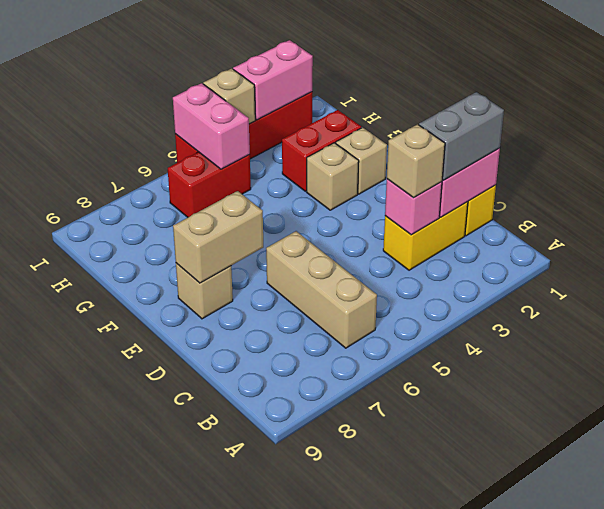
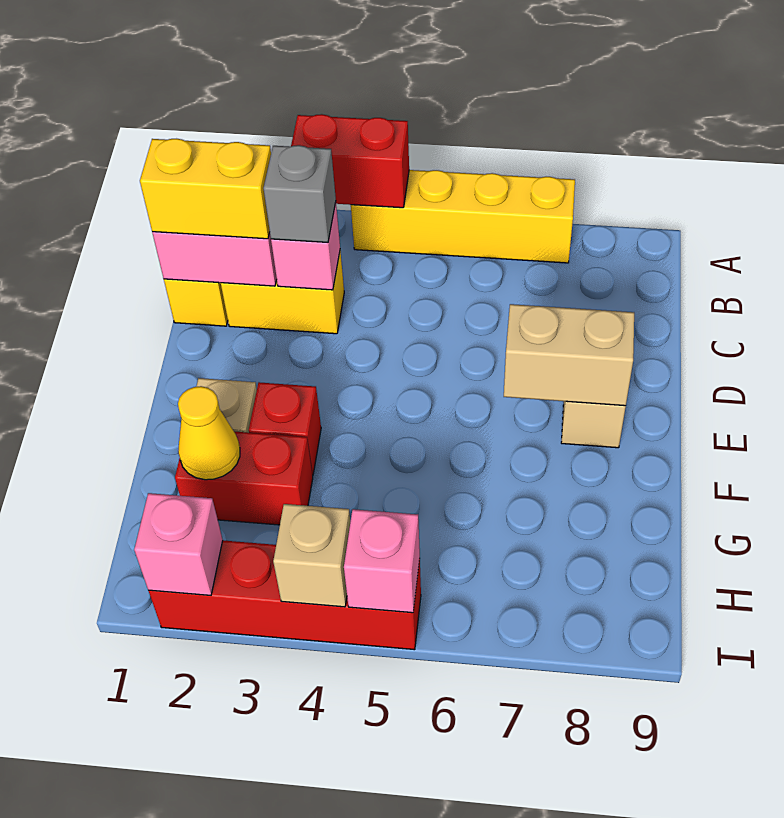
none -> yellow 1x4 brick [351,170,575,263]
tan 1x3 brick [266,231,377,348] -> none
grey 1x2 brick [419,92,504,180] -> yellow 1x2 brick [140,139,271,239]
tan 1x1 brick [387,124,445,198] -> grey 1x1 brick [263,145,336,242]
tan 1x1 brick [307,143,359,210] -> red 1x1 brick [249,382,321,475]
none -> yellow 1x1 cone [178,386,240,480]
red 1x2 brick [168,152,251,217] -> red 1x2 brick moved to [291,114,409,208]
pink 1x2 brick [173,83,250,169] -> pink 1x1 brick [344,509,420,613]
pink 1x2 brick [233,40,313,120] -> pink 1x1 brick [134,493,223,595]

